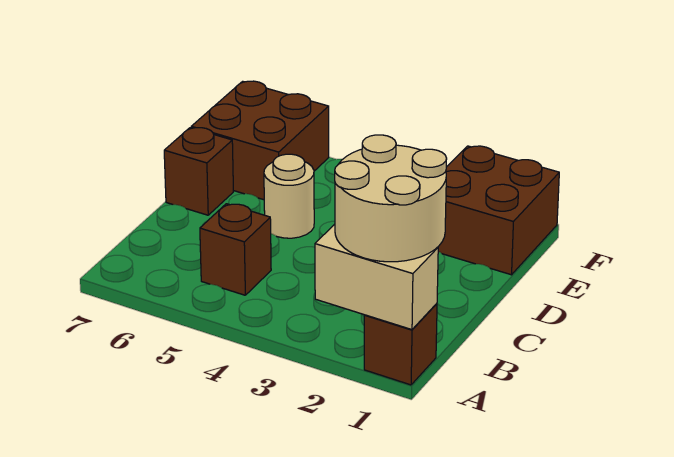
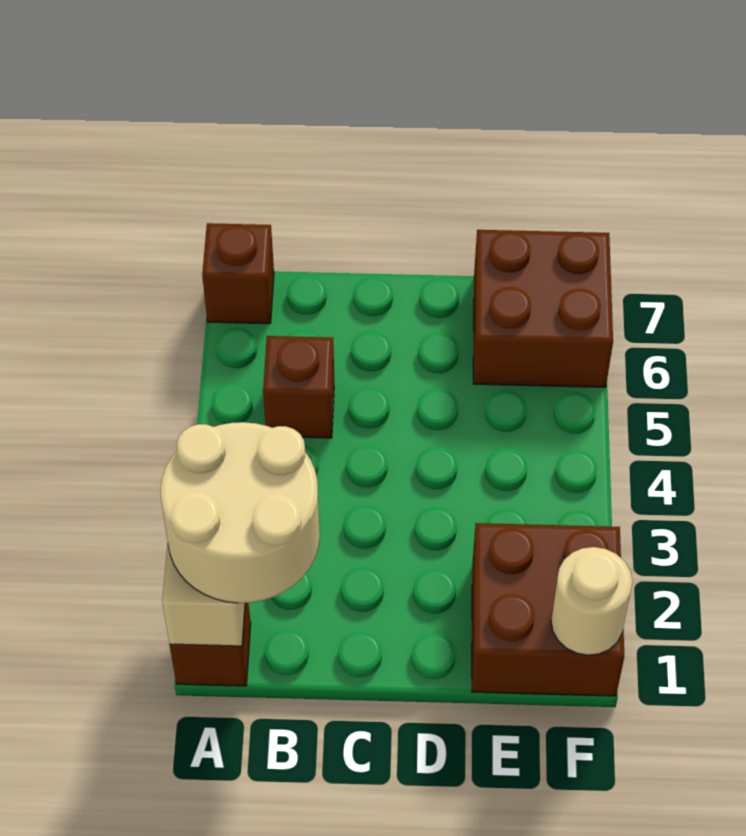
tan 1x1 round brick [264,154,314,238] -> tan 1x1 round brick moved to [551,547,632,655]
brown 1x1 brick [164,128,233,215] -> brown 1x1 brick moved to [202,223,274,324]

